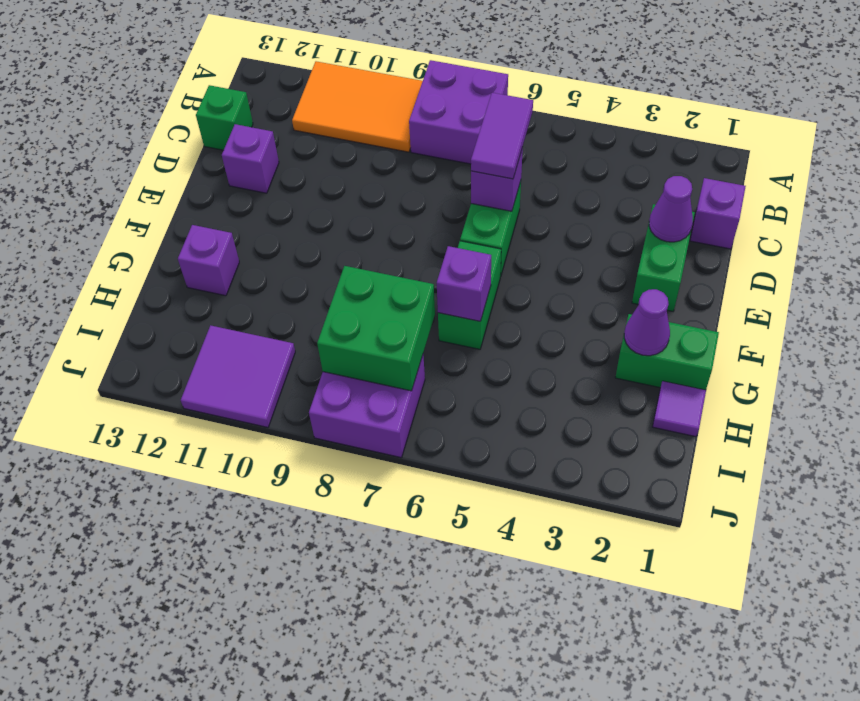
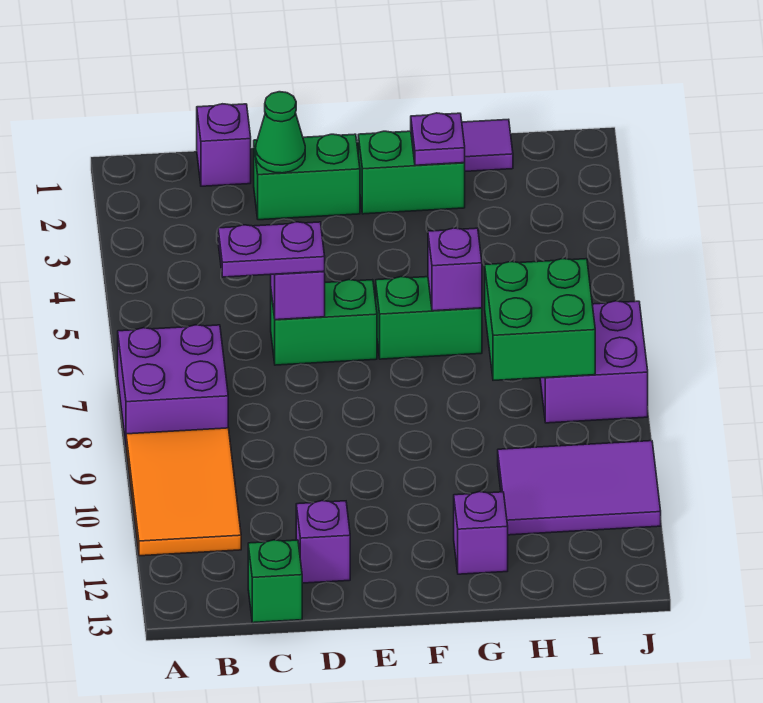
purple 1x2 tile [471,93,533,179] -> purple 1x2 plate [218,222,325,277]
purple 1x1 cone [649,176,693,242] -> green 1x1 cone [256,92,305,173]
green 1x2 brick [615,314,719,390] -> green 1x2 brick turned to [358,131,465,214]
purple 1x1 cone [624,289,670,356] -> purple 1x1 plate [411,113,465,165]
purple 2x2 tile [181,325,295,427] -> purple 2x3 tile [498,441,661,535]

